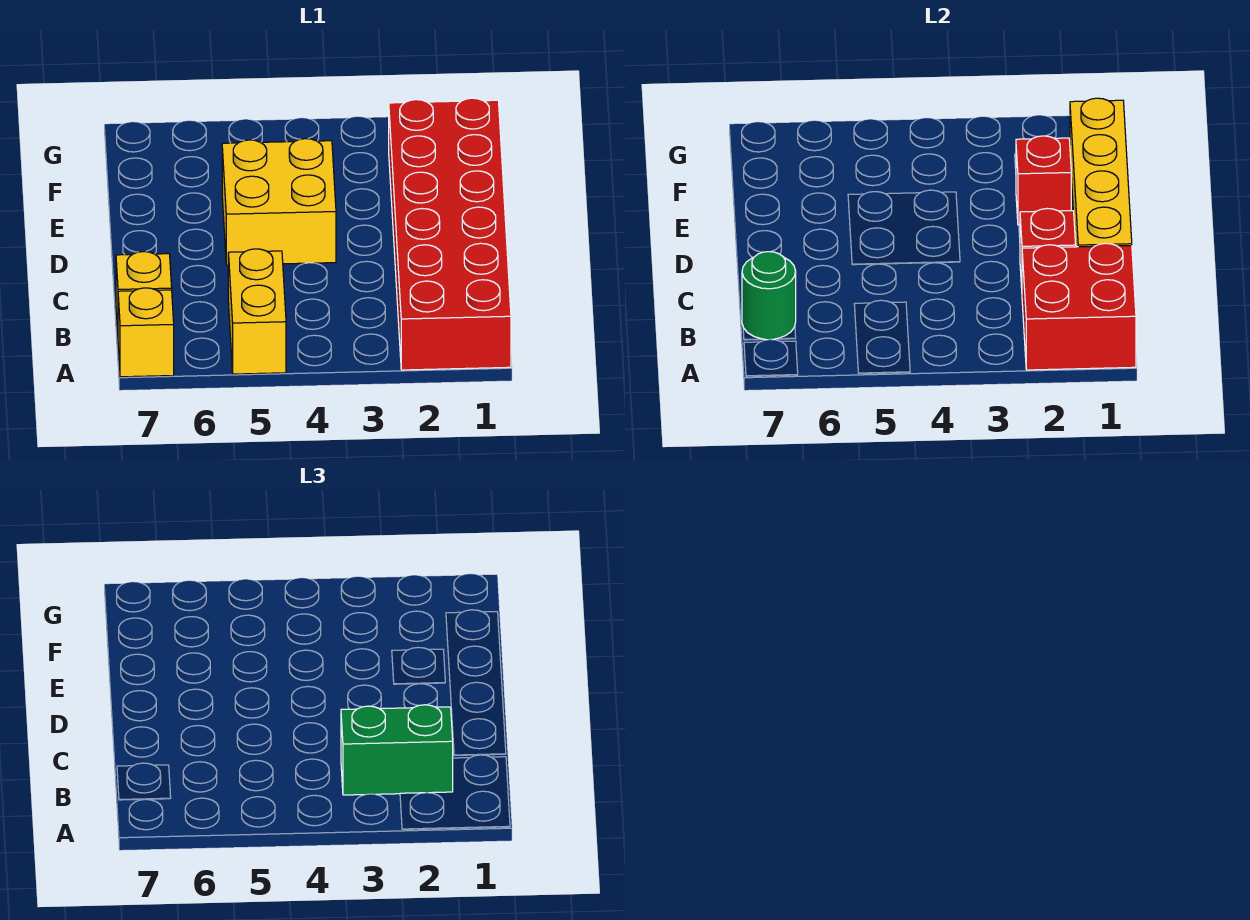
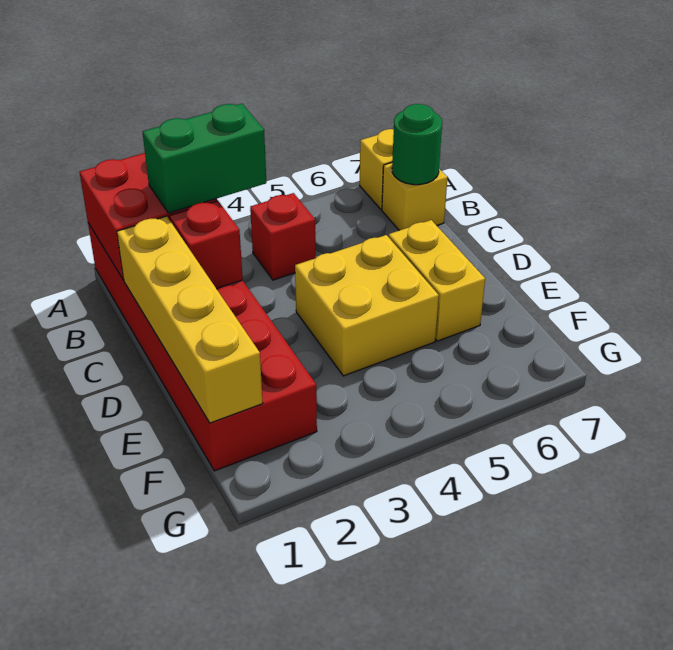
yellow 1x2 brick [228,249,286,374] -> yellow 1x2 brick moved to [389,220,485,341]
red 1x1 brick [1016,136,1071,225] -> red 1x1 brick moved to [250,193,316,280]

